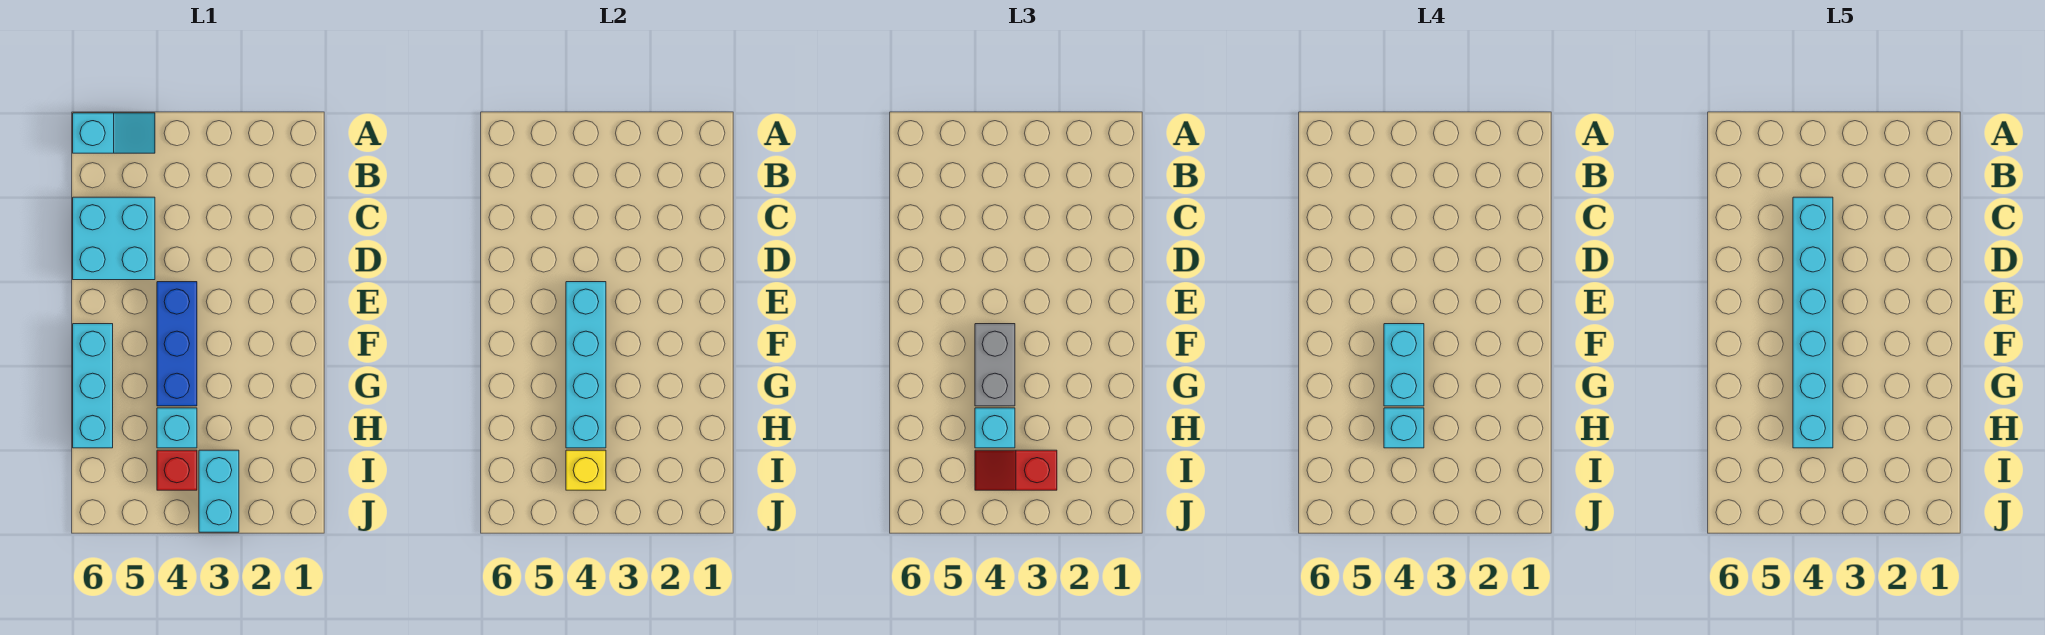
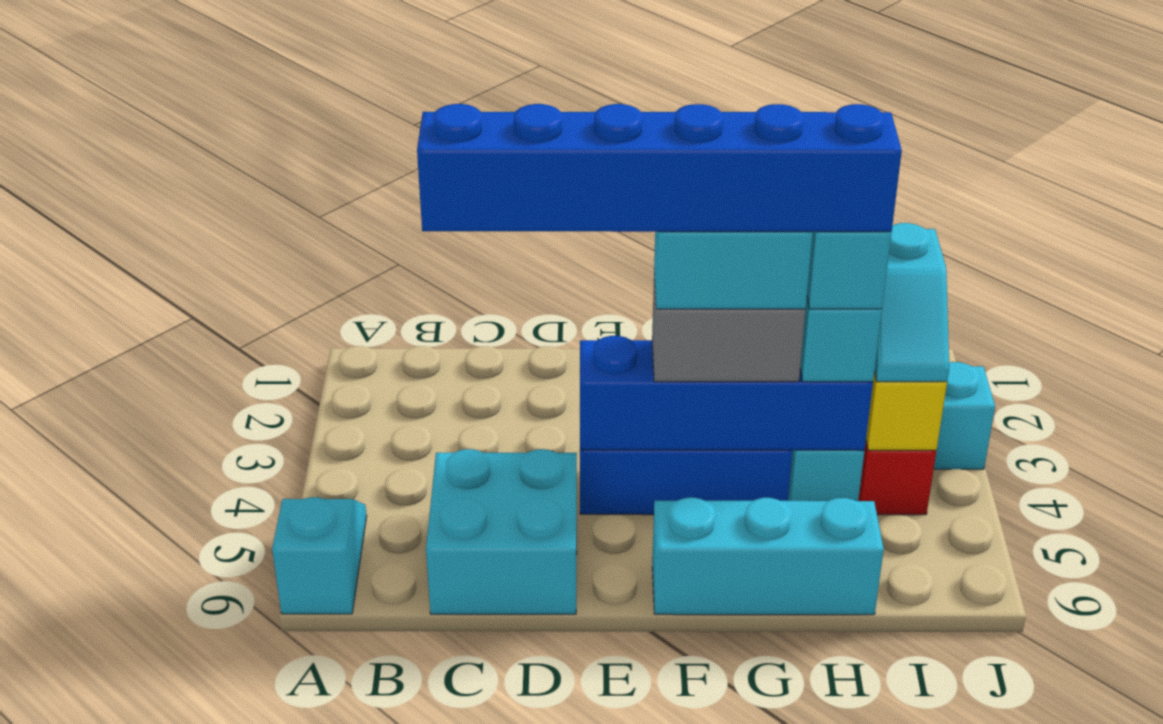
cyan 1x6 brick [1793,197,1833,448] -> blue 1x6 brick [417,104,902,232]
cyan 1x4 brick [566,282,606,448] -> blue 1x4 brick [580,336,873,450]
red 1x2 slope [975,450,1057,490] -> cyan 1x2 slope [874,223,949,382]

